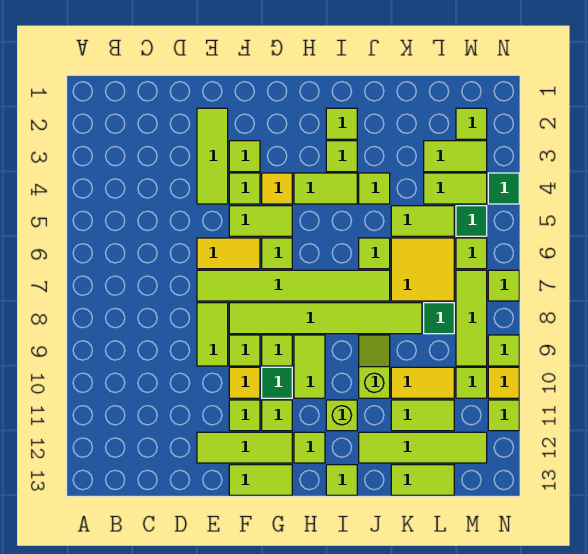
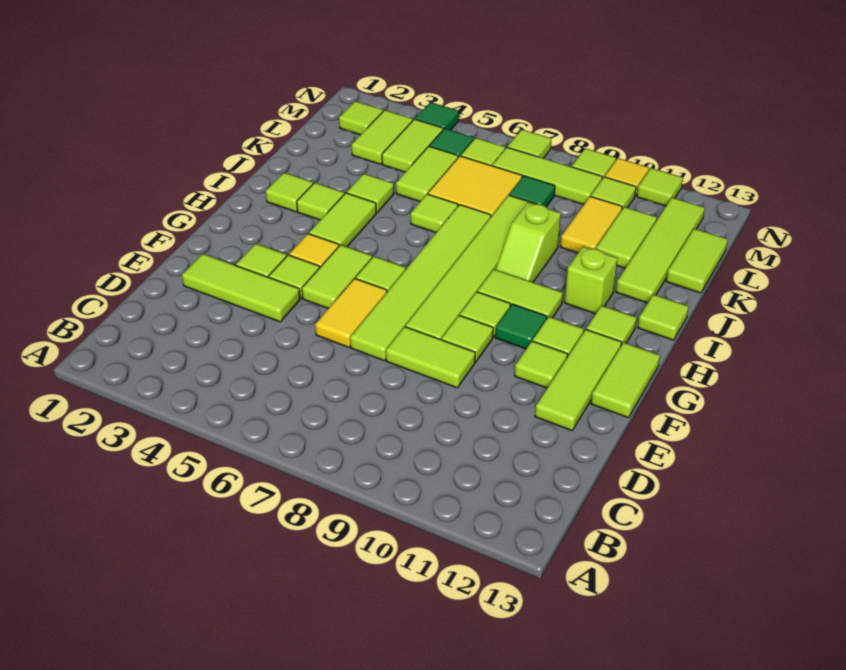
yellow 1x1 tile [229,367,260,398] -> none
lime 1x2 slope [359,335,390,398] -> lime 1x2 slope turned to [496,203,561,282]

